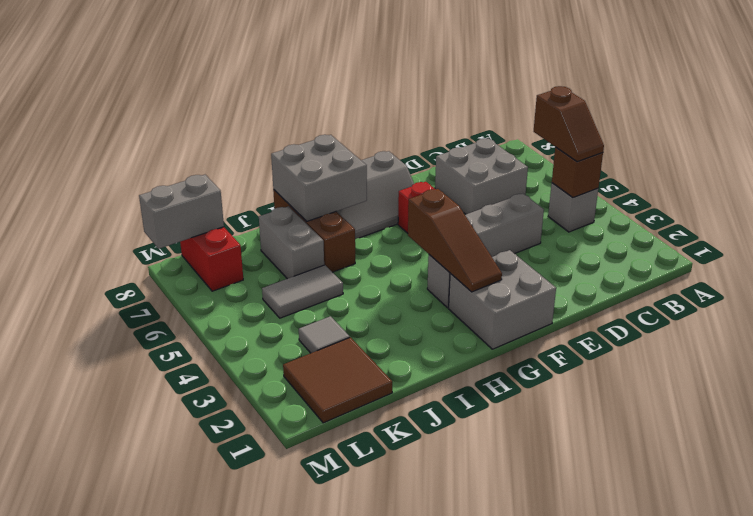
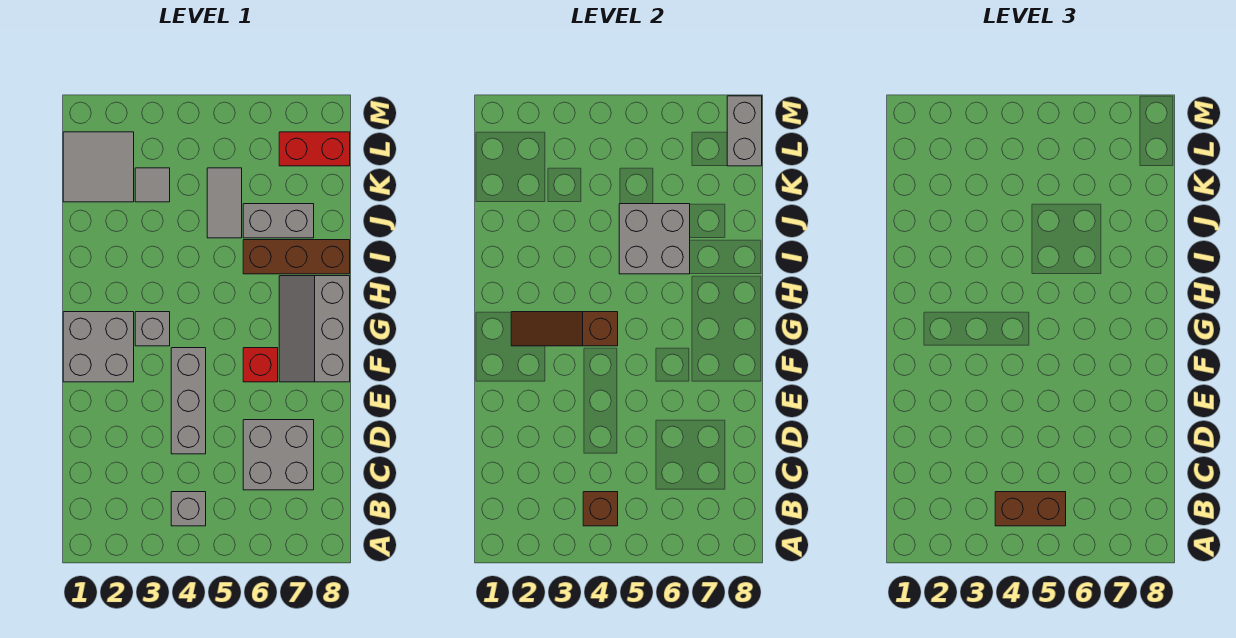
brown 1x2 slope [534,86,604,162] -> brown 1x2 brick [995,492,1066,526]
grey 2x2 brick [271,135,367,221] -> grey 2x2 brick moved to [619,204,690,274]
brown 2x2 tile [283,337,392,423] -> grey 2x2 tile [63,132,134,202]

